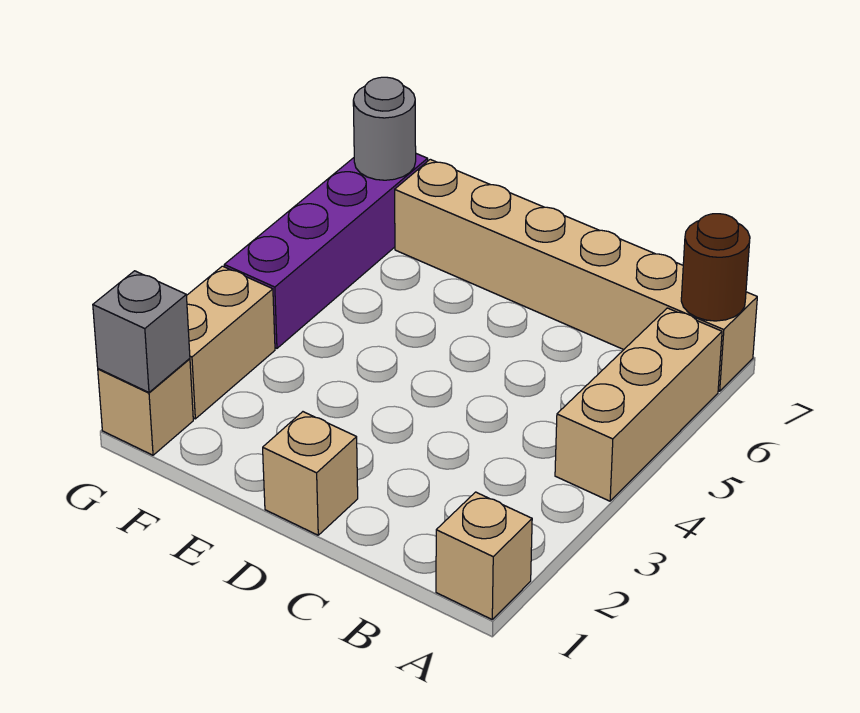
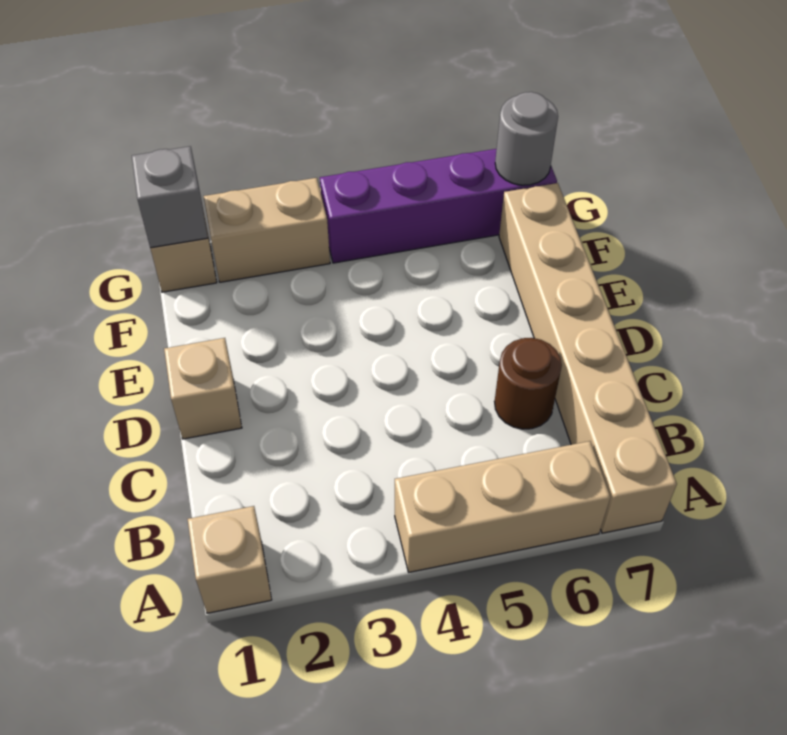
brown 1x1 round brick [681,214,750,321] -> brown 1x1 round brick moved to [495,338,562,429]

